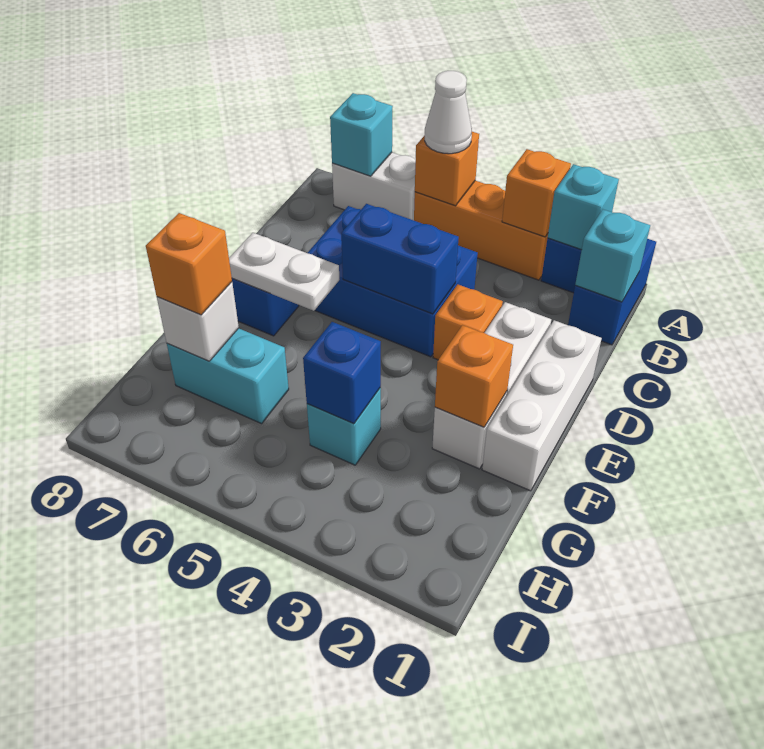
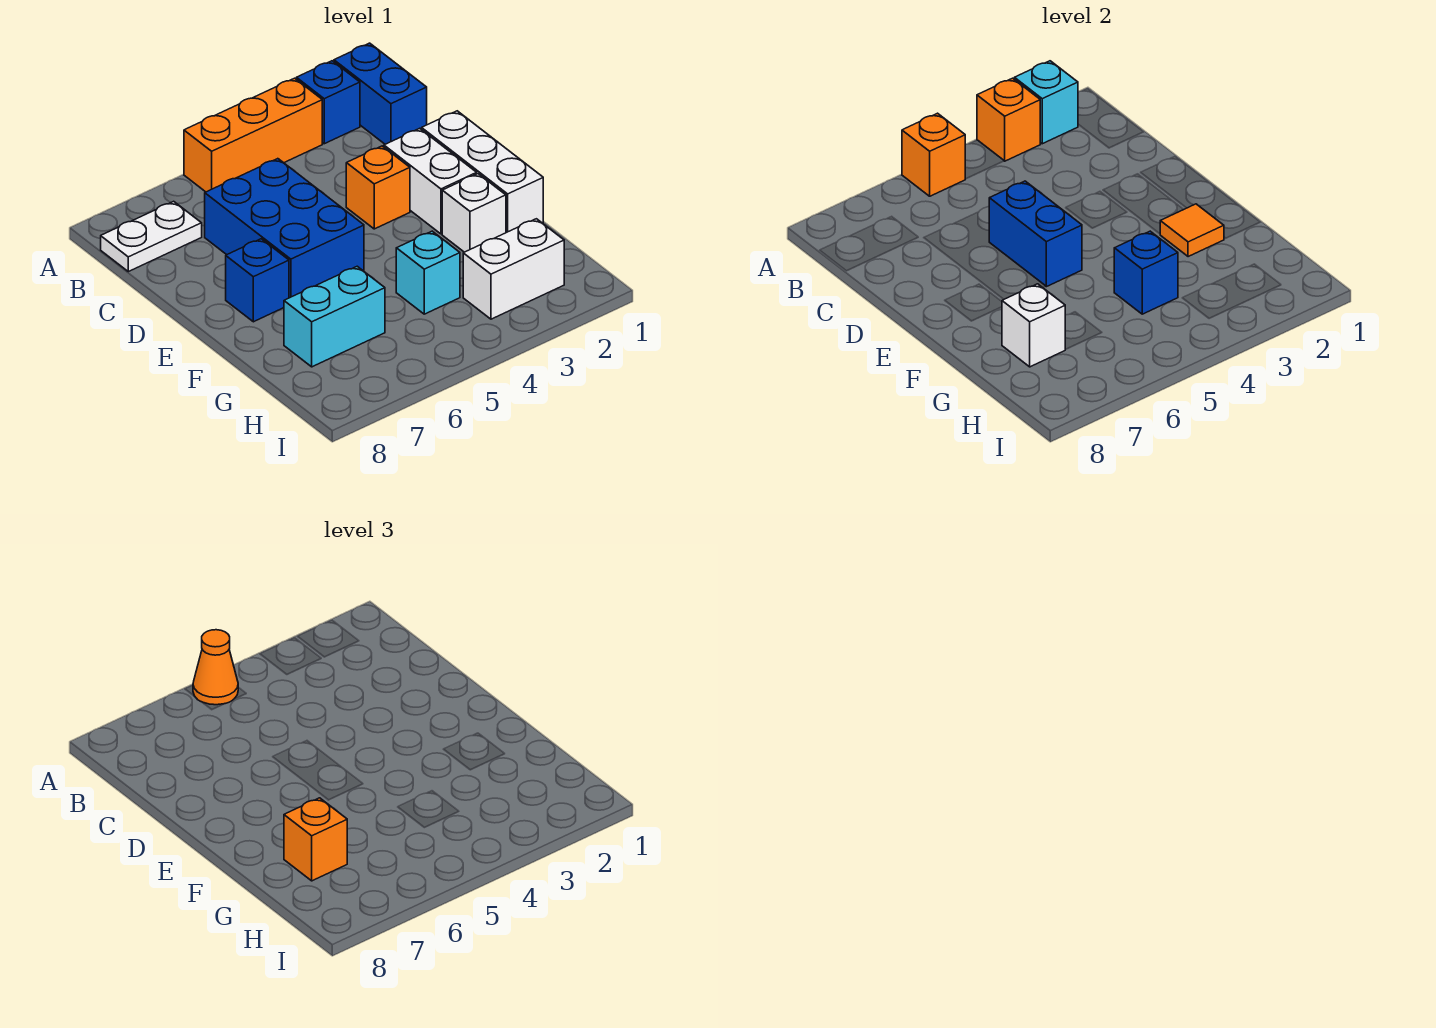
white 1x1 cone [425,71,472,154] -> orange 1x1 cone [193,630,238,705]
white 1x2 brick [332,153,416,220] -> white 1x2 brick moved to [463,219,564,319]
cyan 1x1 brick [330,93,393,176] -> none
cyan 1x1 brick [575,209,650,302] -> none
blue 2x3 brick [308,206,478,357] -> blue 2x3 brick turned to [205,159,364,298]
blue 1x2 brick [341,204,459,314] -> blue 1x2 brick turned to [989,181,1082,287]
white 1x2 plate [229,233,339,311] -> white 1x2 plate moved to [101,201,202,272]
orange 1x1 brick [435,325,513,427] -> orange 1x1 tile [1160,204,1224,257]

